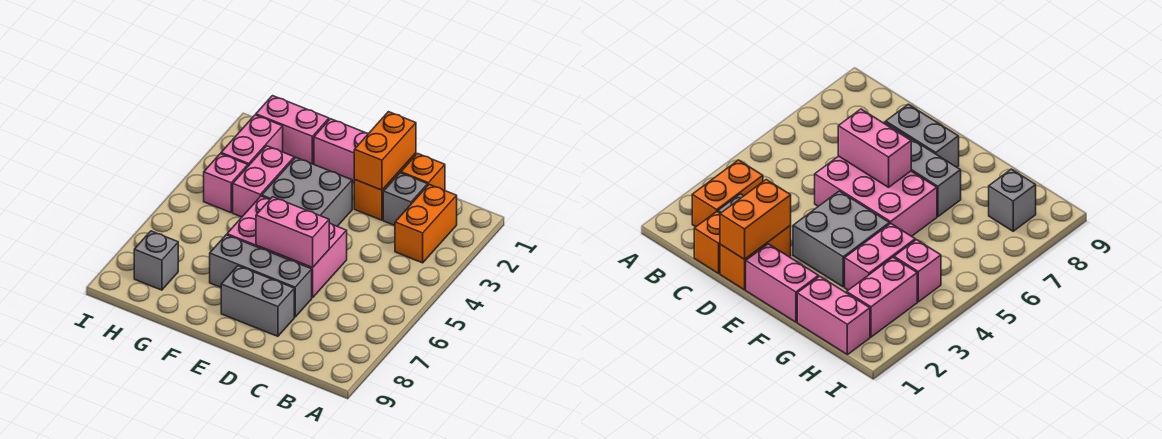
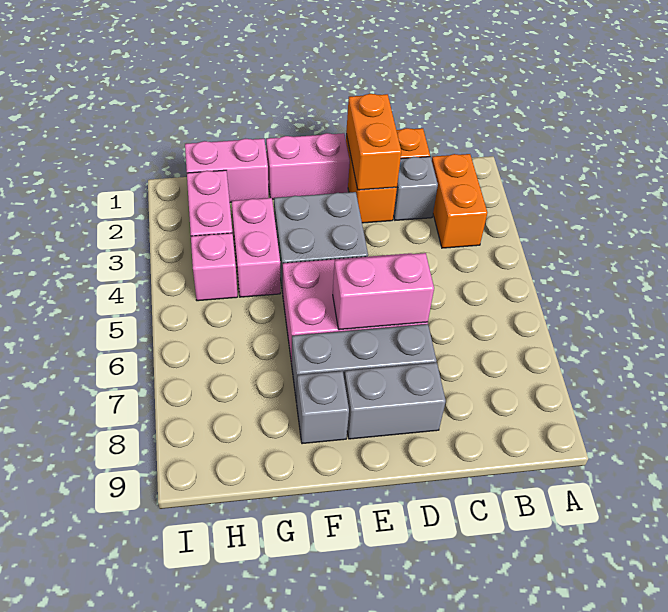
grey 1x1 brick [134,231,178,290] -> grey 1x1 brick moved to [297,371,349,444]

